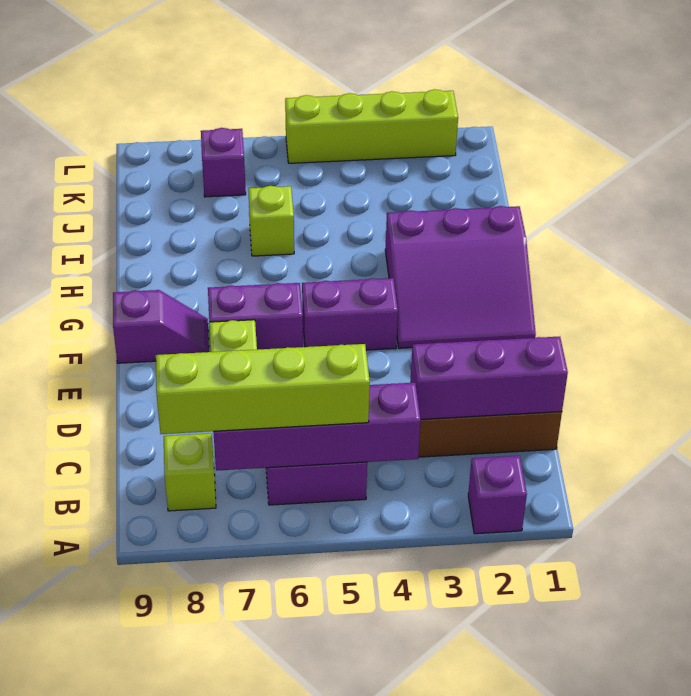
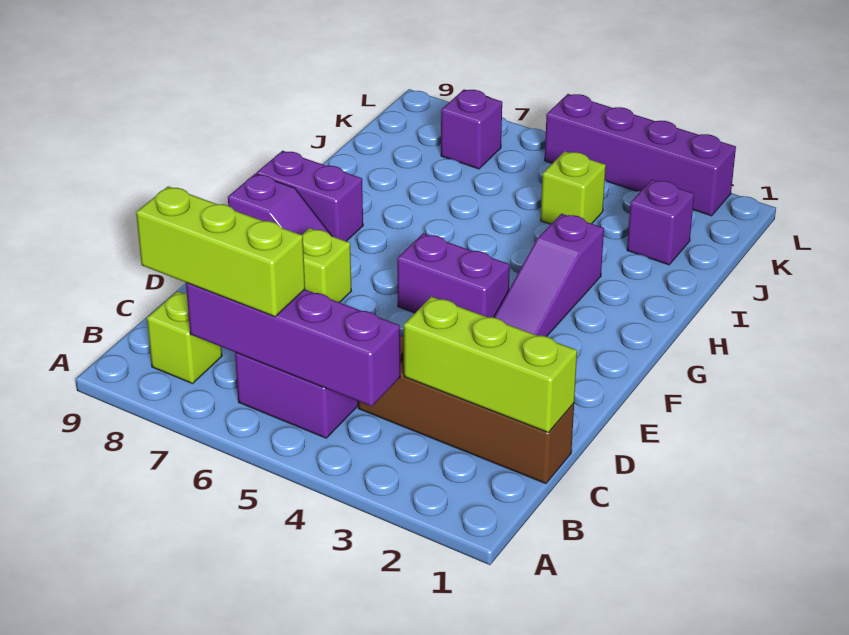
purple 1x1 brick [468,456,527,534] -> purple 1x1 brick moved to [627,180,694,265]
lime 1x4 brick [156,344,370,434] -> lime 1x3 brick [136,186,305,317]
purple 1x3 brick [410,337,568,419] -> lime 1x3 brick [404,297,577,433]
purple 3x3 slope [385,206,536,348] -> purple 1x3 slope [494,214,604,337]
purple 1x2 brick [208,283,303,350] -> purple 1x2 brick moved to [256,151,363,241]
lime 1x1 brick [248,186,294,256] -> lime 1x1 brick moved to [541,151,606,224]
lime 1x4 brick [285,90,458,163] -> purple 1x4 brick [545,94,736,216]

